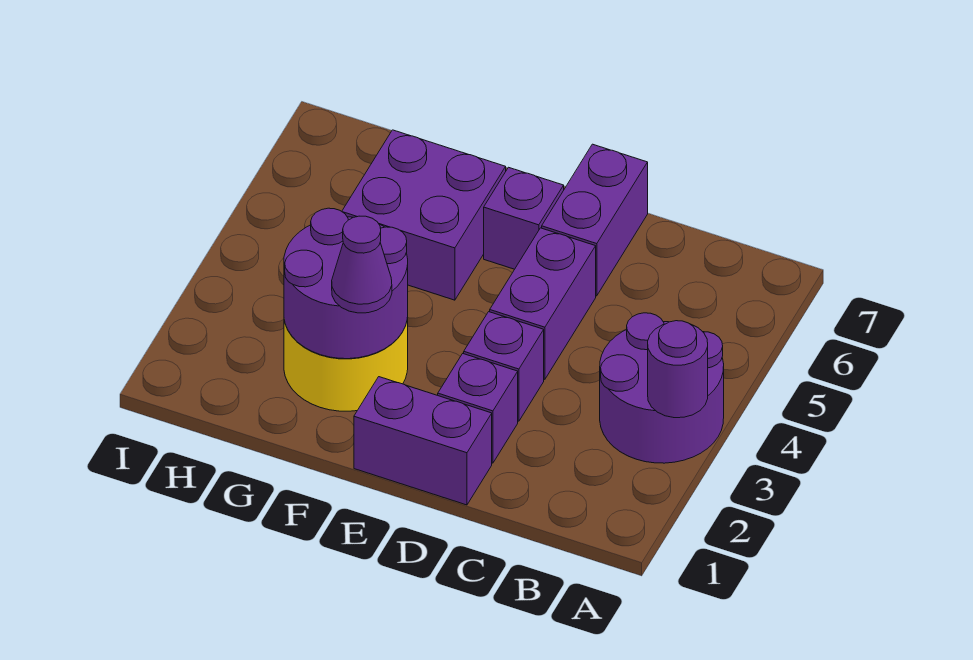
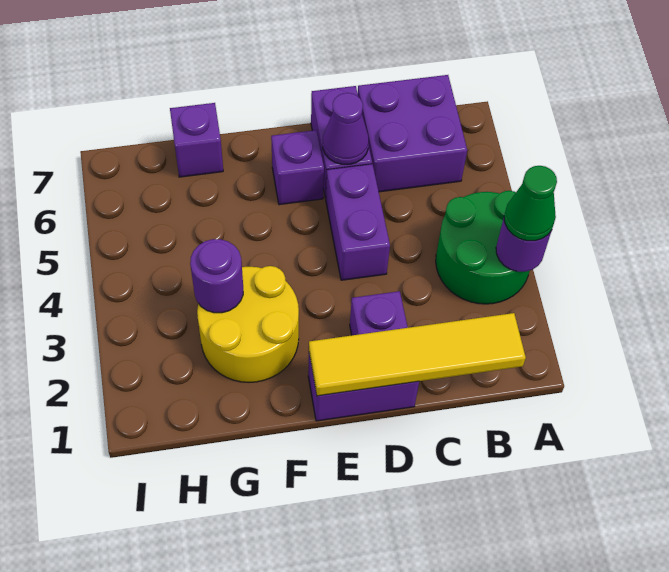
purple 2x2 round brick [600,313,724,463] -> green 2x2 round brick [436,191,530,304]
none -> green 1x1 cone [504,166,557,241]
none -> yellow 1x4 tile [309,313,526,396]
purple 1x1 brick [464,312,544,421] -> purple 1x1 brick moved to [170,103,223,177]
purple 2x2 round brick [284,208,408,359] -> purple 1x1 round brick [190,239,243,313]
purple 1x1 cone [332,216,392,313] -> purple 1x1 cone moved to [323,93,369,164]
purple 2x2 brick [342,130,506,300] -> purple 2x2 brick moved to [358,75,467,192]

